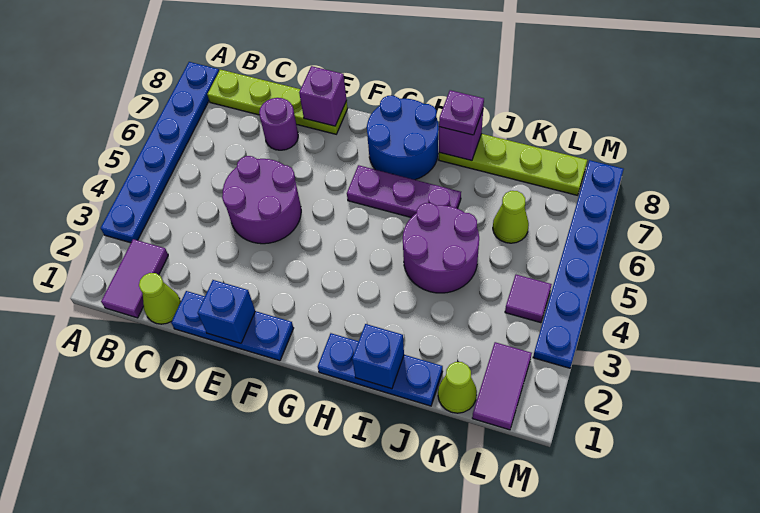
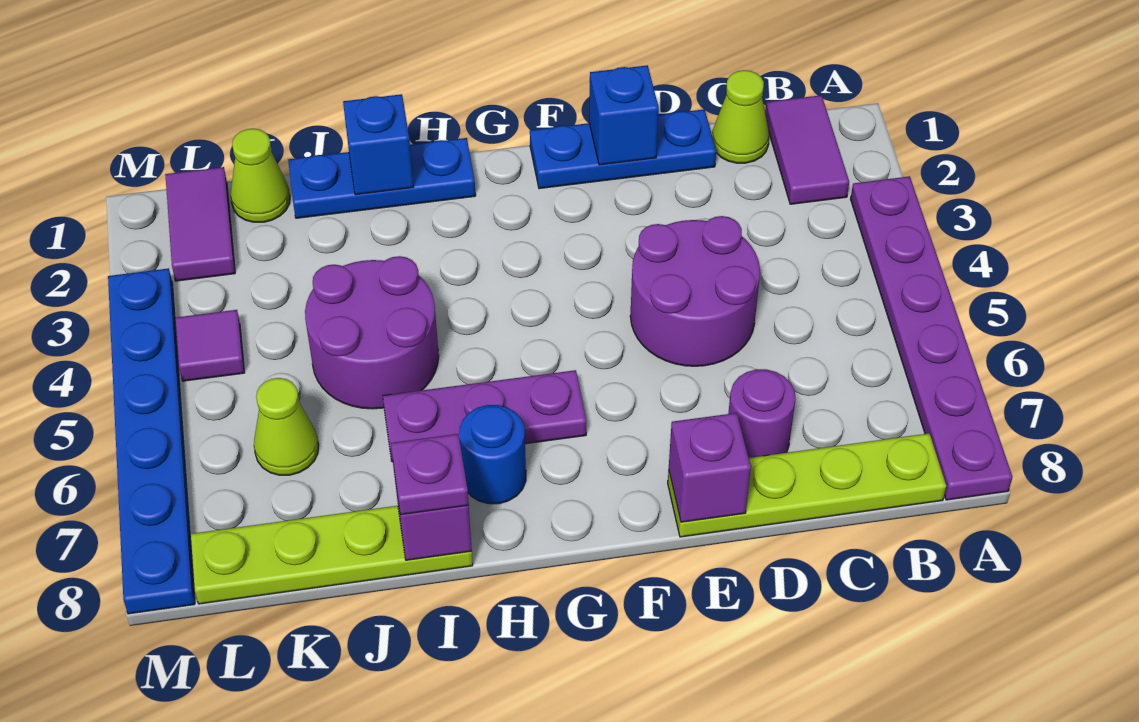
blue 1x6 plate [101,62,219,243] -> purple 1x6 plate [851,176,1013,500]
blue 2x2 round brick [367,96,439,180] -> blue 1x1 round brick [459,405,526,504]

